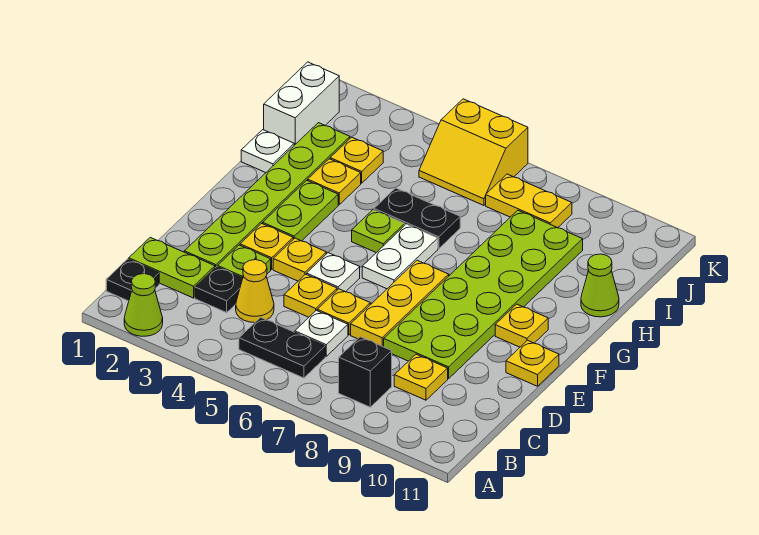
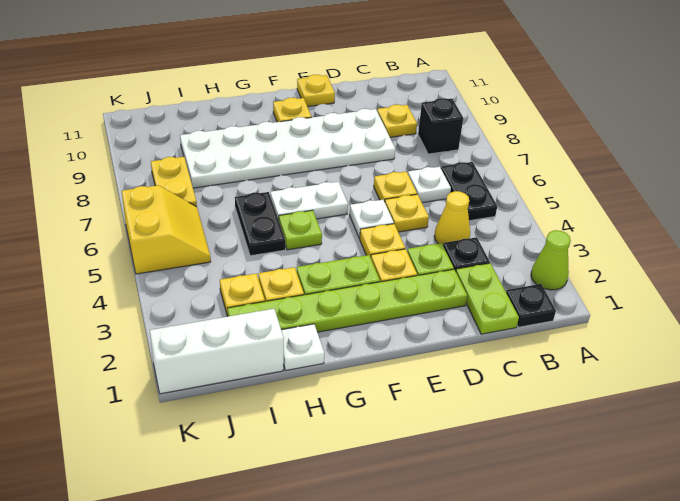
yellow 1x3 plate [351,260,449,347] -> none
lime 2x6 plate [384,210,583,379] -> white 2x6 plate [180,109,395,188]
lime 1x1 cone [581,254,619,317] -> none
white 1x2 brick [264,62,339,145] -> white 1x3 brick [150,309,284,394]

